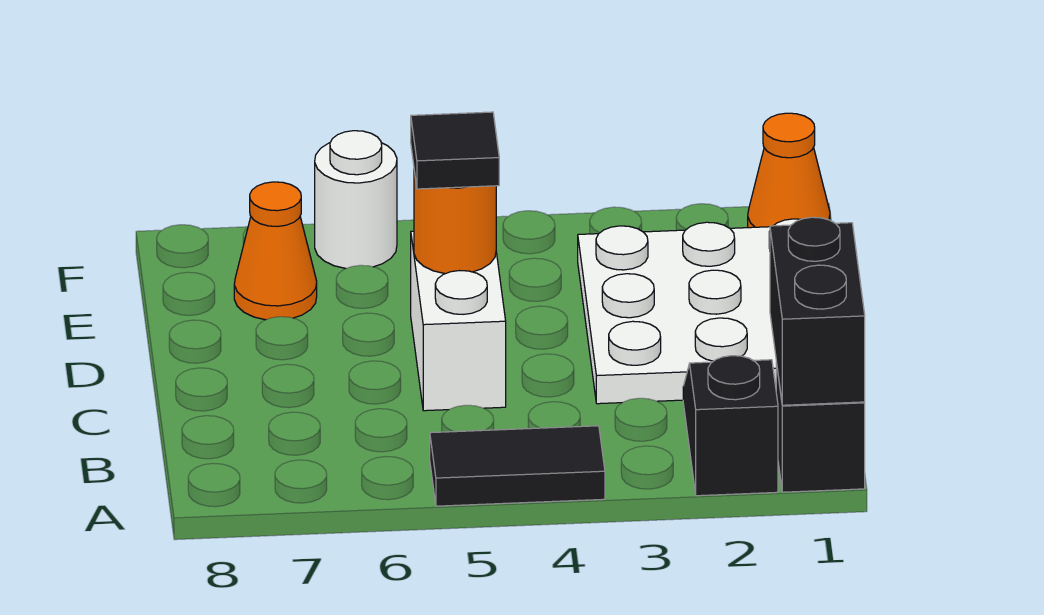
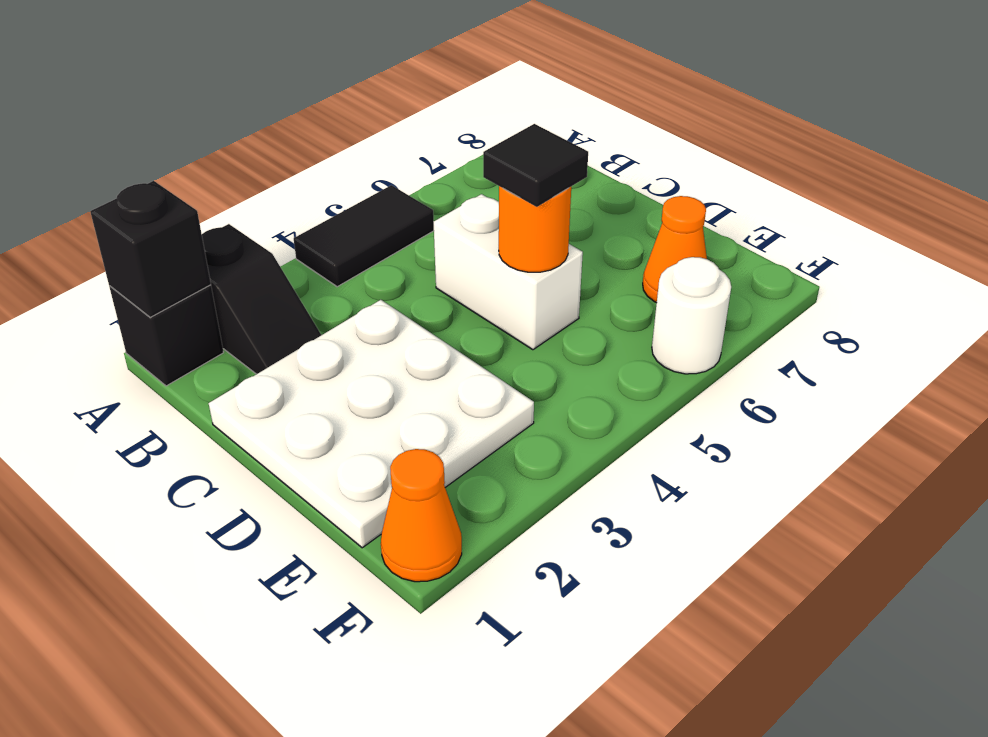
black 1x2 brick [770,217,865,405] -> black 1x1 brick [90,181,211,317]

